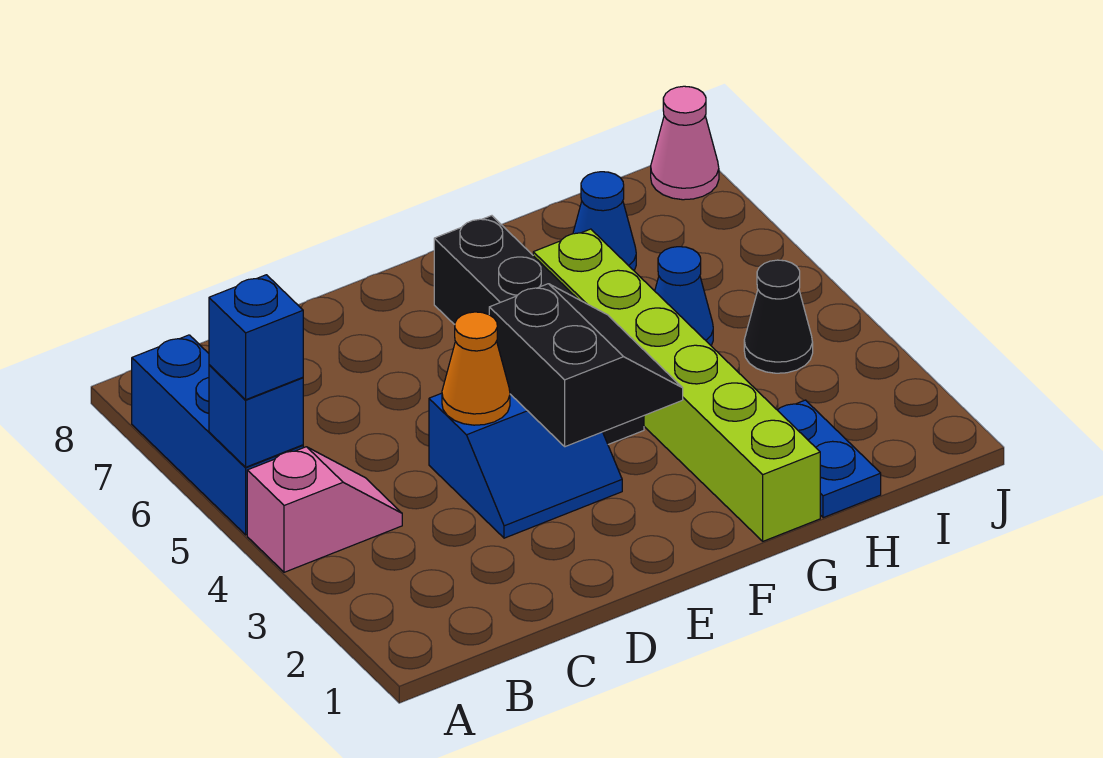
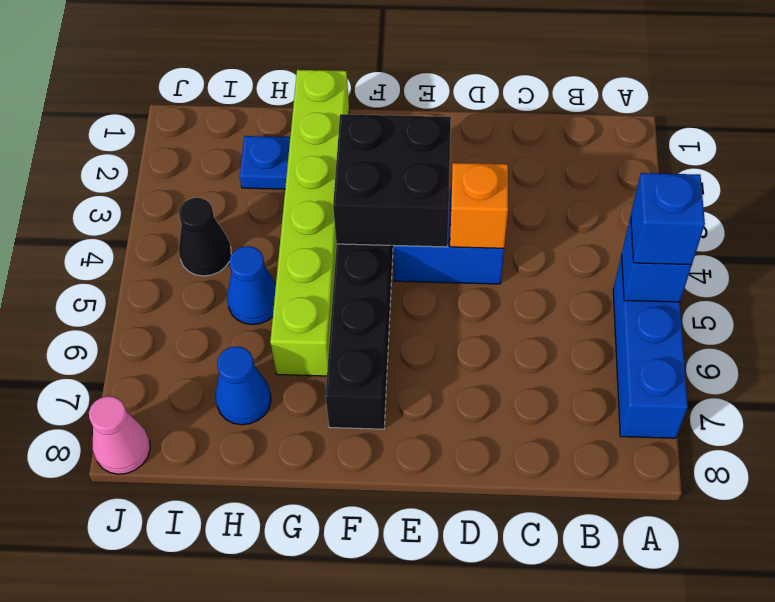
pink 1x2 slope [247,447,402,572] -> none
orange 1x1 cone [442,312,510,425] -> orange 1x1 brick [450,163,508,248]
black 2x2 slope [489,284,683,447] -> black 2x2 brick [333,114,451,247]
blue 1x2 plate [778,400,881,518] -> blue 1x1 plate [240,136,290,189]

